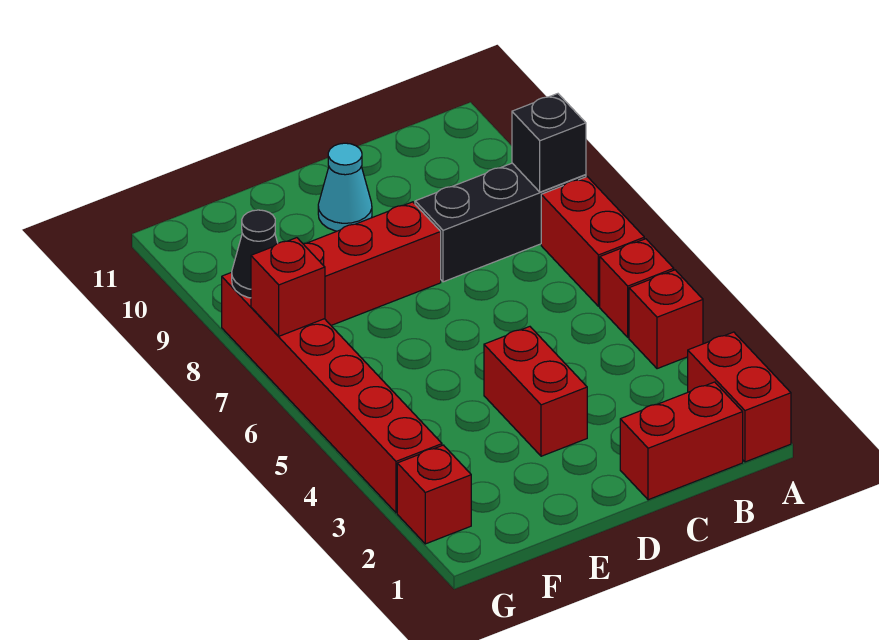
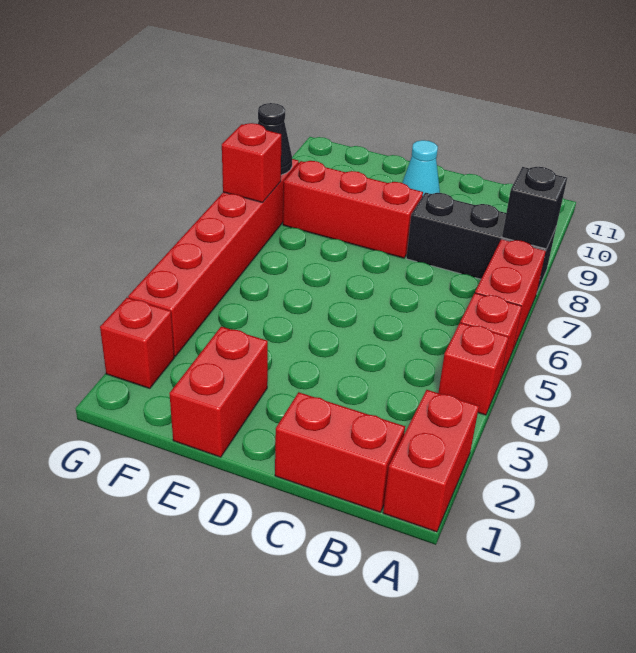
red 1x2 brick [484,327,587,456] -> red 1x2 brick moved to [169,327,268,457]

